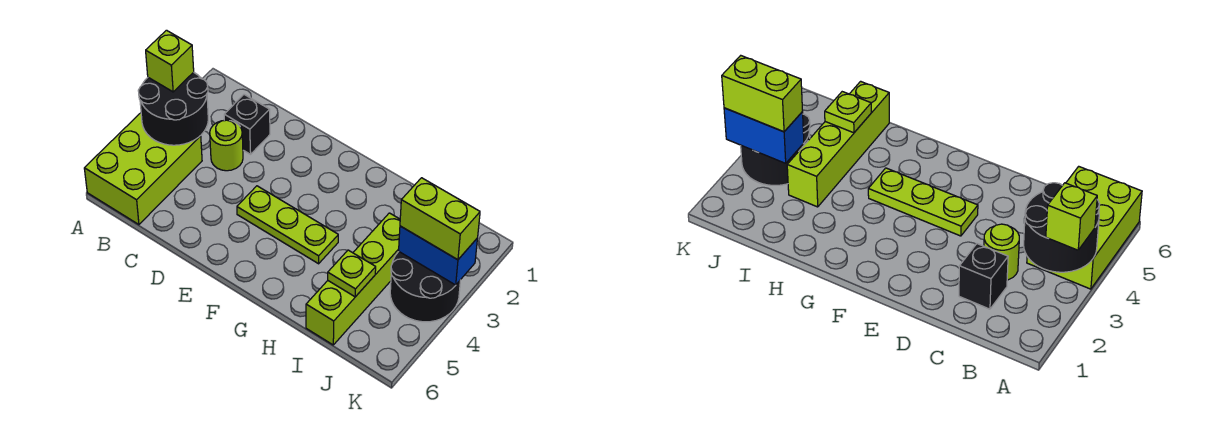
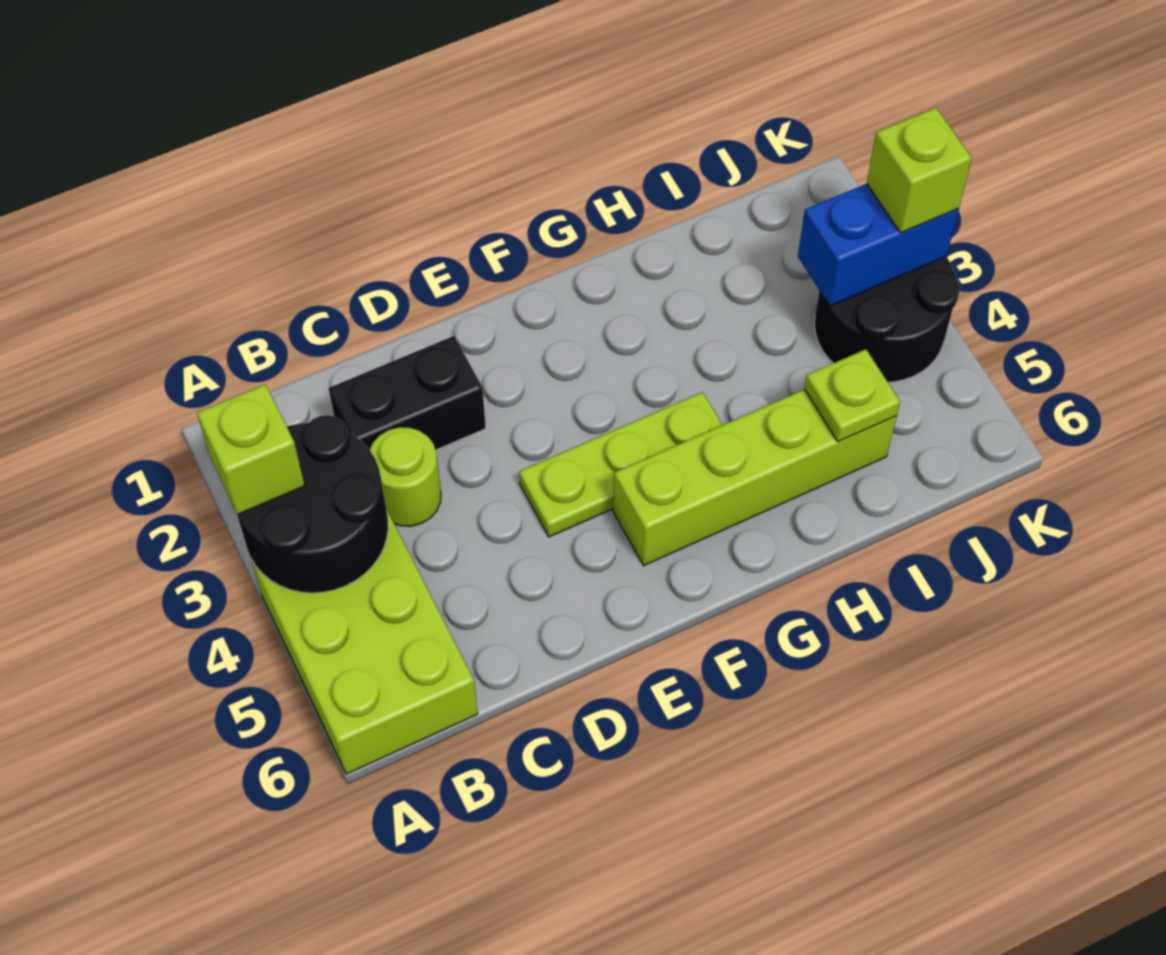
black 1x1 brick [224,95,270,154] -> black 1x2 brick [329,336,486,450]
lime 1x4 brick [306,213,400,345] -> lime 1x4 brick turned to [613,390,897,566]
lime 1x2 brick [400,178,480,260] -> lime 1x1 brick [867,108,972,233]

